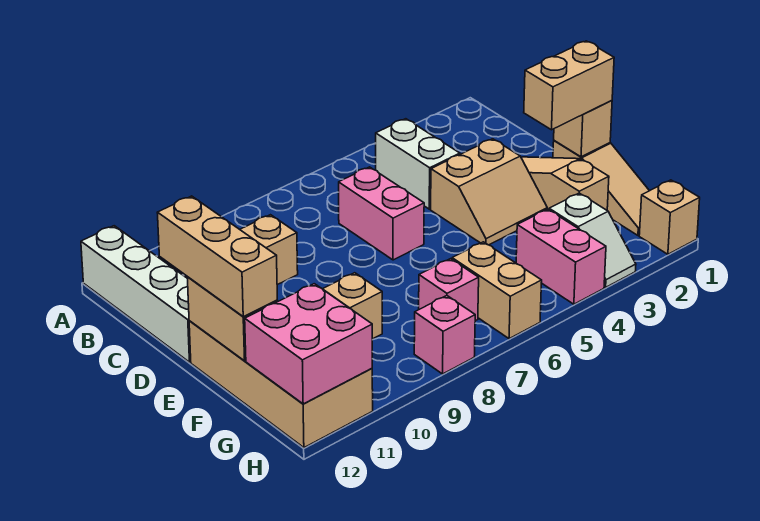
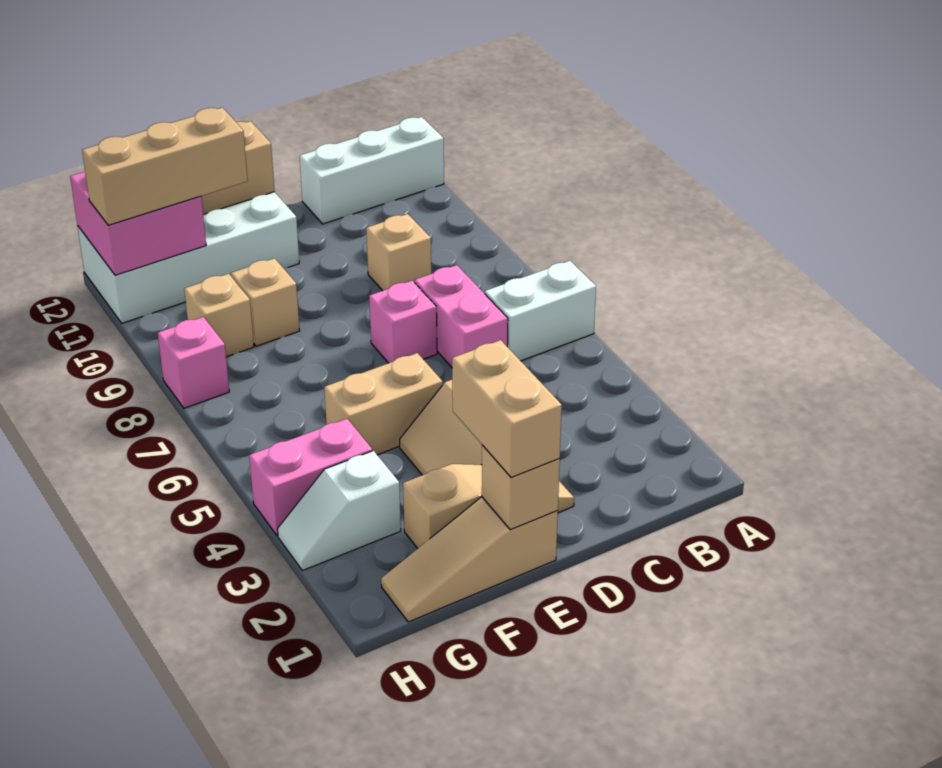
white 1x4 brick [81,226,191,362] -> white 1x3 brick [300,117,444,224]
white 1x2 brick [376,119,460,209] -> white 1x2 brick moved to [485,261,596,361]
pink 1x2 brick [339,167,424,260] -> pink 1x2 brick turned to [415,265,508,367]
tan 1x3 brick [157,196,277,317] -> tan 1x3 brick moved to [82,108,248,225]
tan 2x4 brick [189,321,373,448] -> white 2x4 brick [78,192,299,323]
tan 1x2 brick [452,242,542,339] -> tan 1x2 brick moved to [324,353,443,455]
pink 1x1 brick [419,259,479,321] -> pink 1x1 brick moved to [369,281,437,363]
tan 1x1 brick [639,180,700,254] -> tan 1x1 brick moved to [184,274,254,357]

